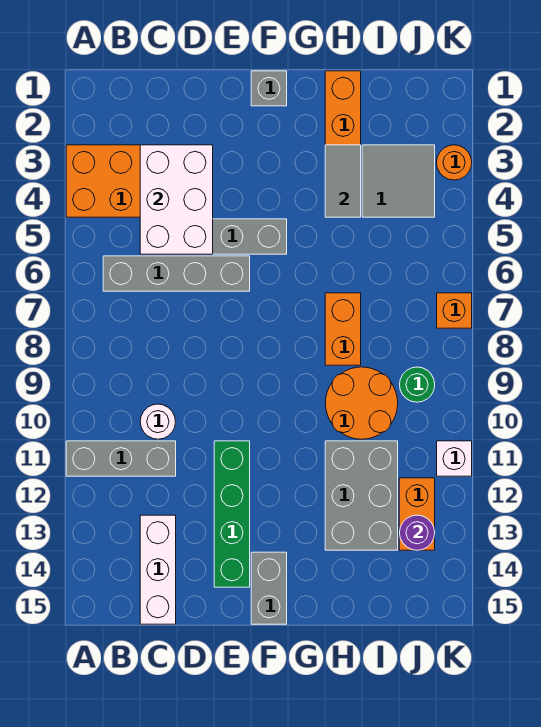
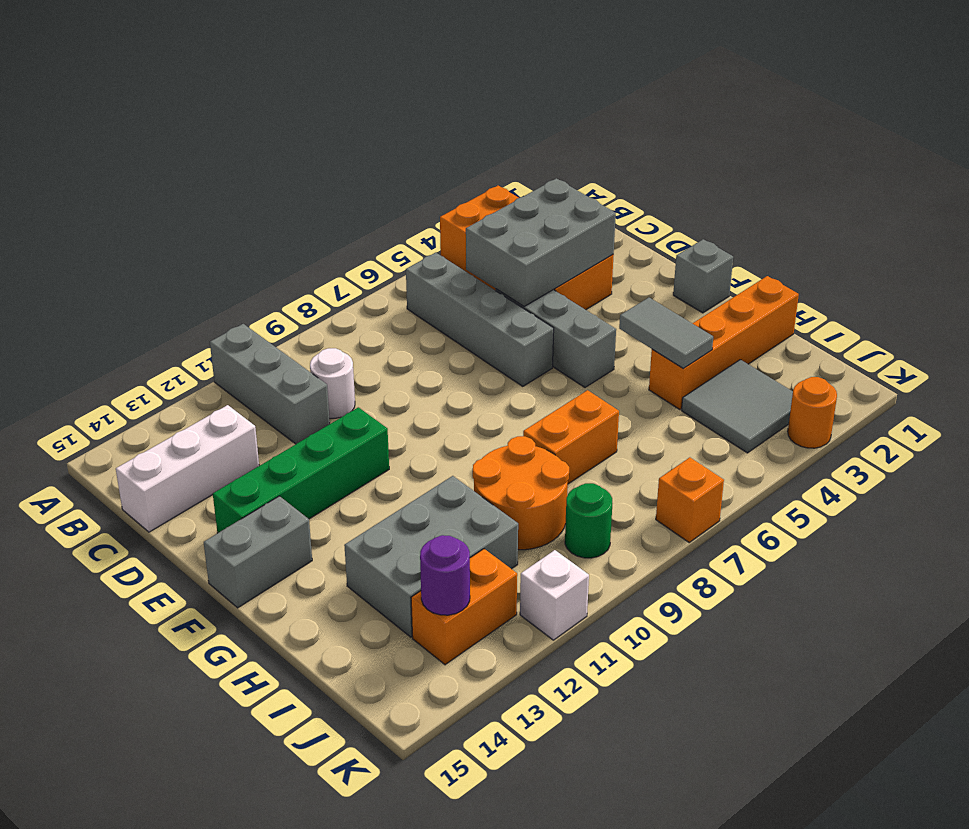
white 2x3 brick [140,145,213,254] -> grey 2x3 brick [466,178,616,306]
grey 1x2 tile [325,145,361,217] -> grey 1x2 tile turned to [619,298,713,369]

